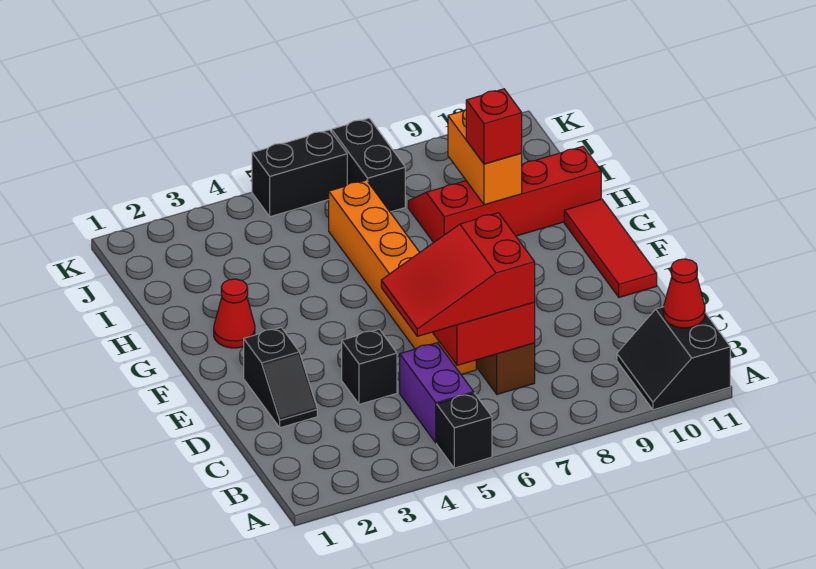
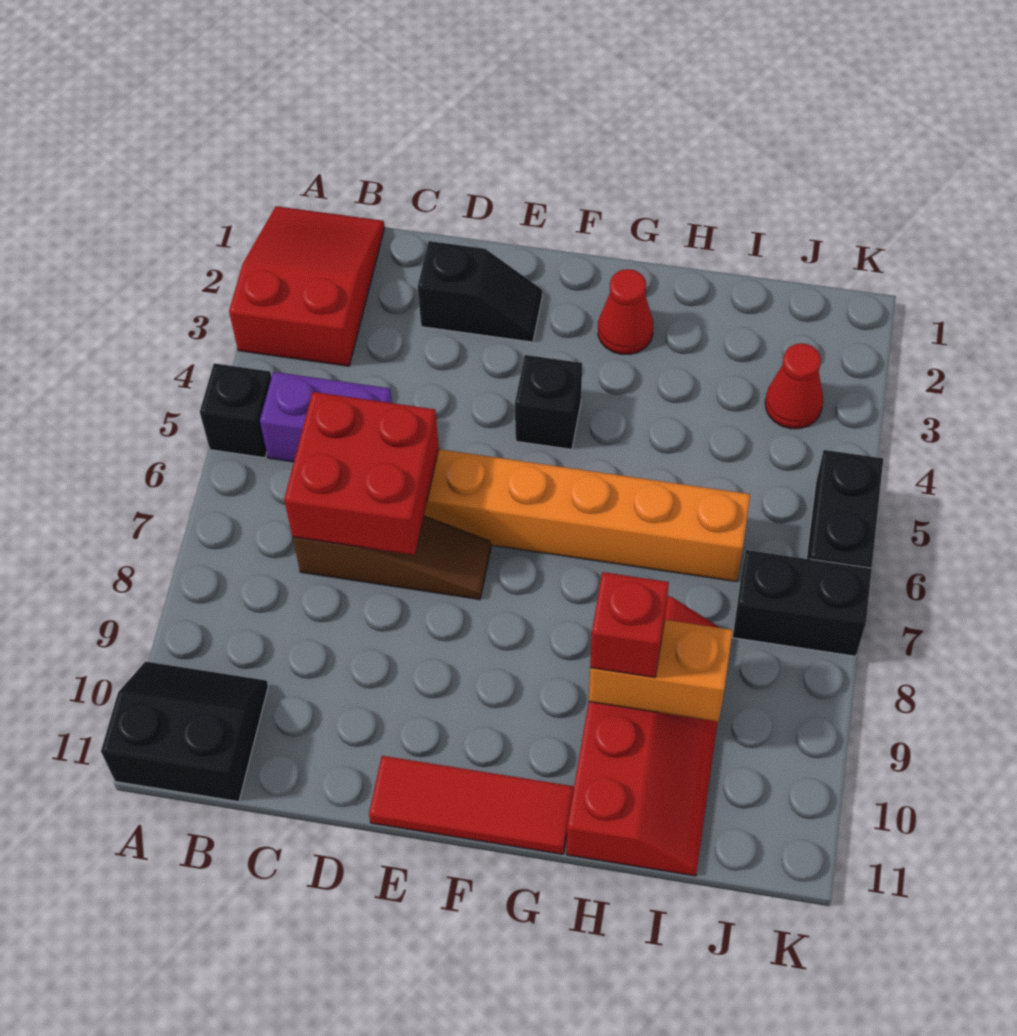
red 1x1 cone [664,259,705,328] -> red 1x1 cone moved to [765,343,823,429]
red 2x3 slope [381,213,535,336] -> red 2x3 slope moved to [229,206,384,366]
black 1x2 slope [244,328,317,428] -> black 1x2 slope turned to [418,241,542,342]
black 1x1 brick [342,329,397,404] -> black 1x1 brick moved to [515,355,582,449]

